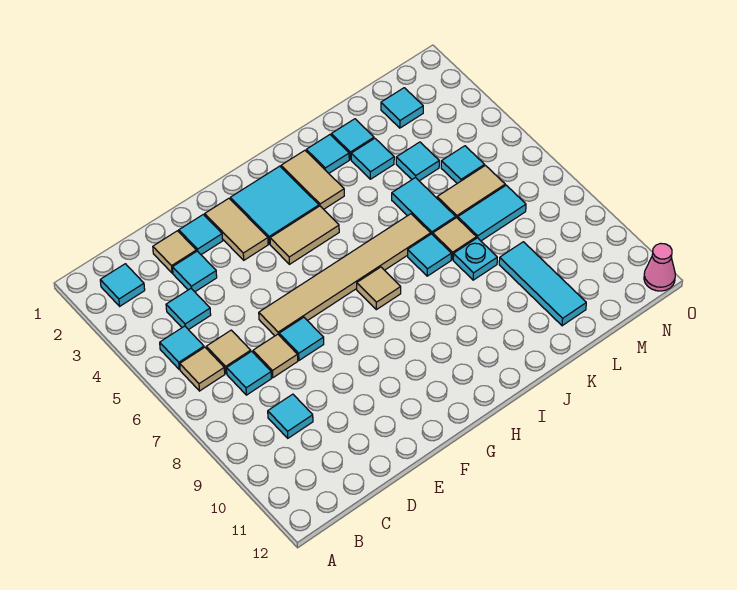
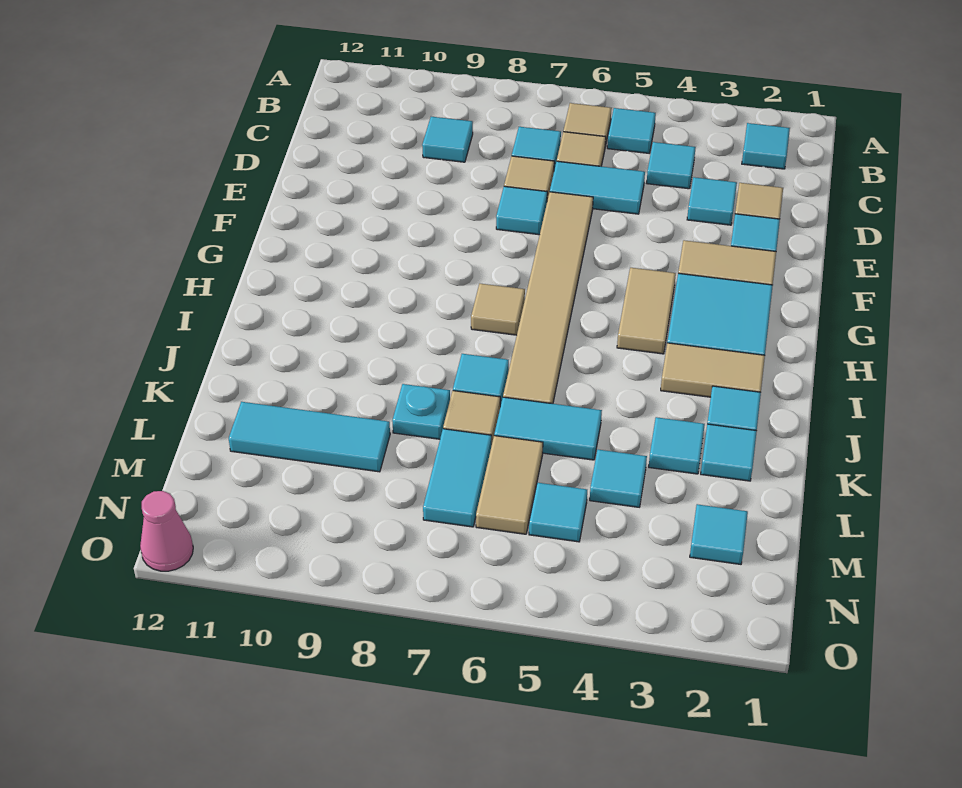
none -> cyan 1x2 tile [550,161,645,214]

